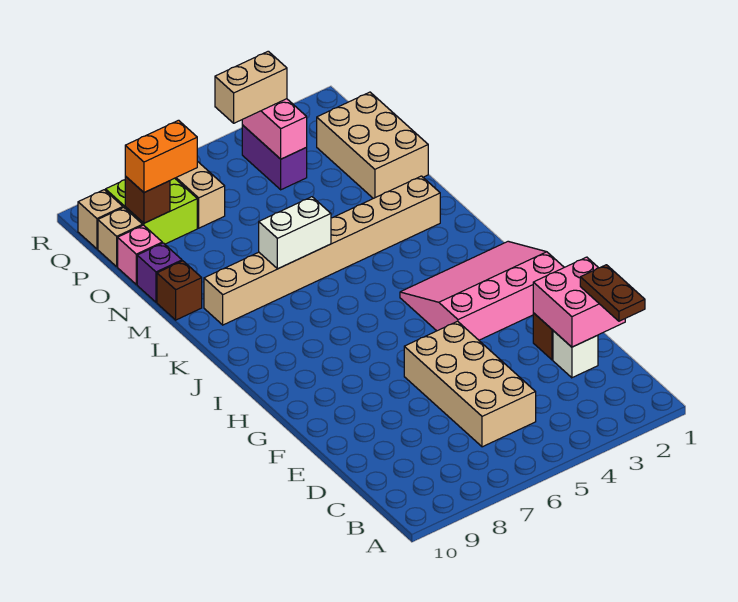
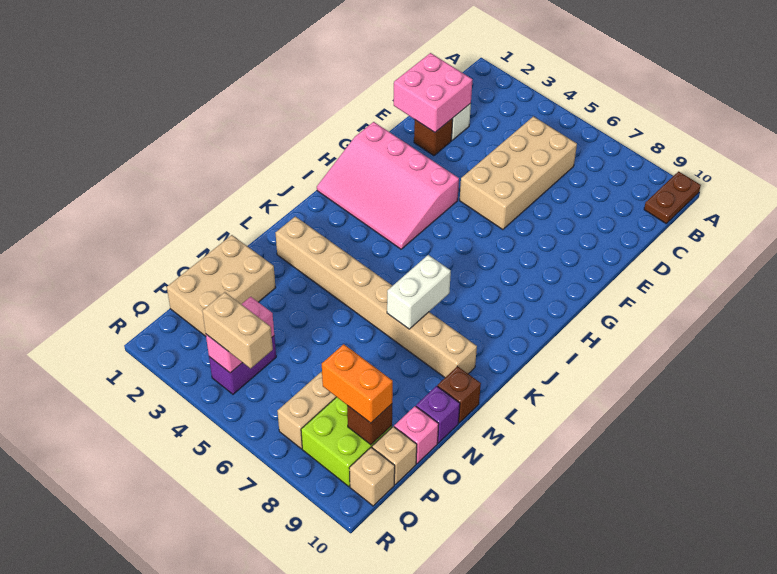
brown 1x2 plate [580,265,645,321] -> brown 1x2 plate moved to [644,171,701,223]
white 1x2 brick [259,197,331,269] -> white 1x2 brick turned to [387,255,451,329]

